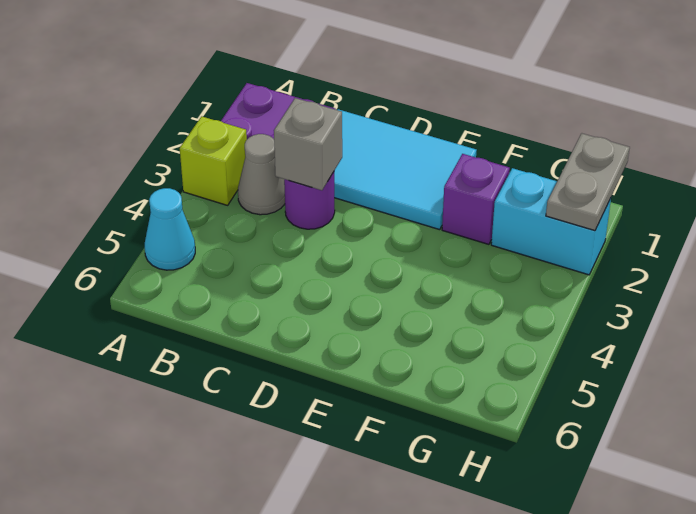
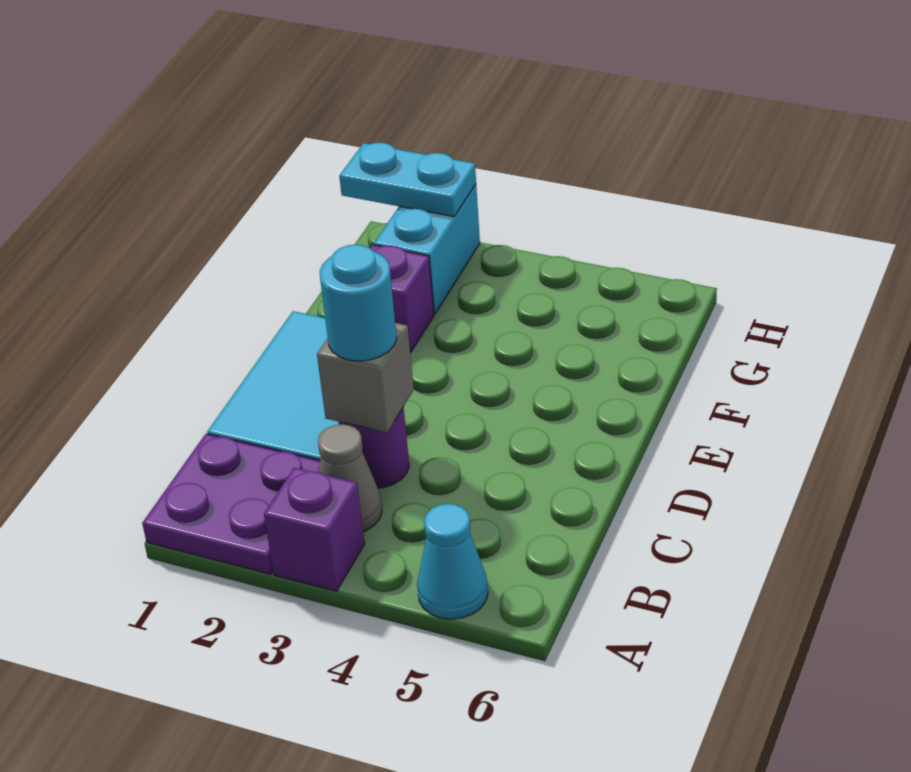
lime 1x1 brick [180,116,247,205] -> purple 1x1 brick [264,468,365,591]
none -> cyan 1x1 round brick [320,245,397,361]
grey 1x2 plate [546,133,630,231] -> cyan 1x2 plate [339,143,476,217]

